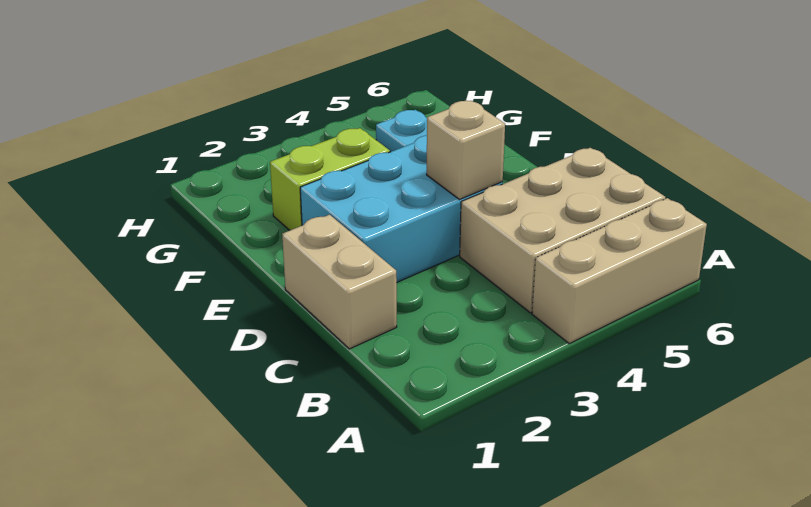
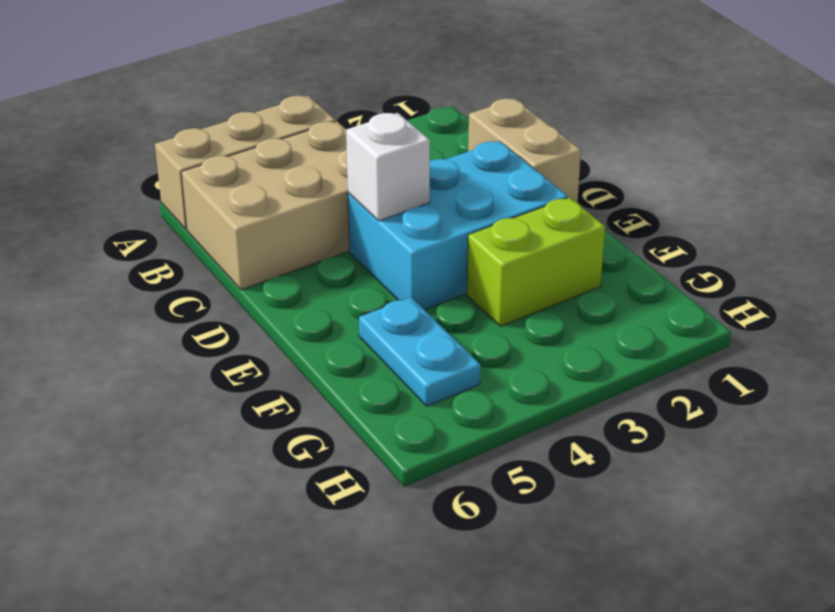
tan 1x1 brick [427,101,505,200] -> white 1x1 brick [346,113,430,221]

